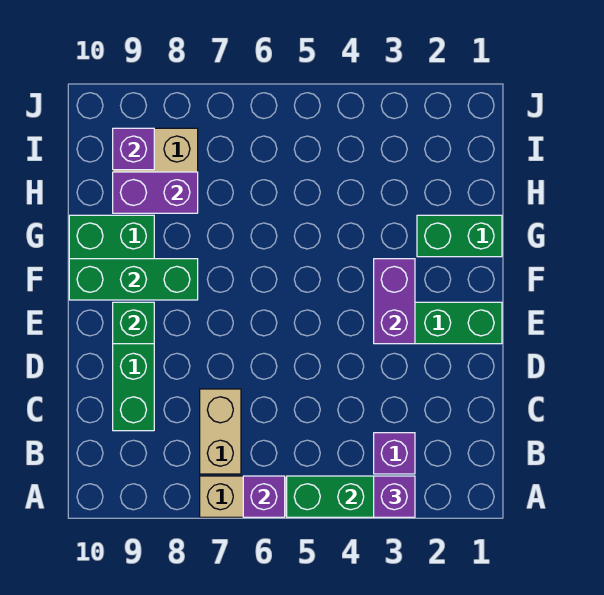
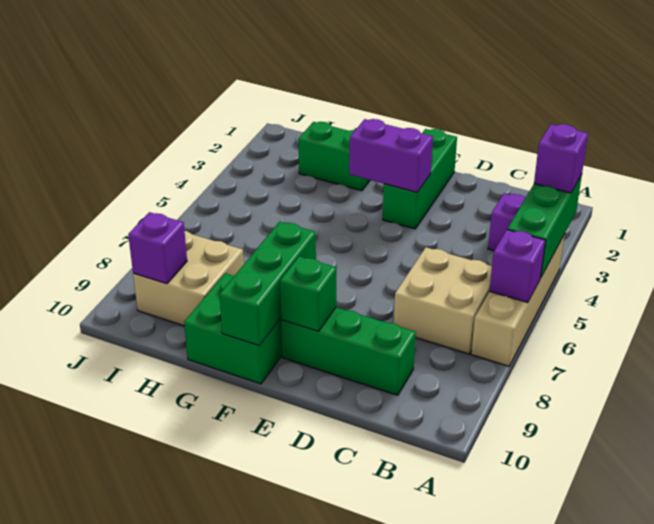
tan 1x2 brick [200,389,241,474] -> tan 2x2 brick [394,247,492,354]
green 1x2 brick [417,215,502,257] -> green 1x2 brick turned to [298,122,370,191]
purple 1x2 brick [113,172,198,213] -> none

